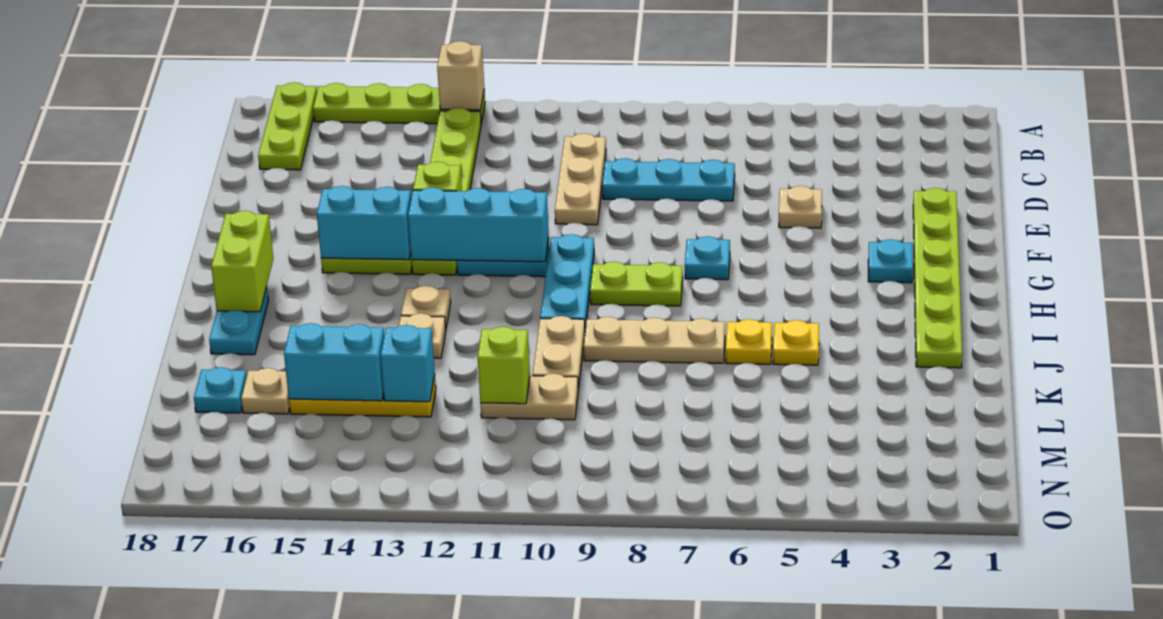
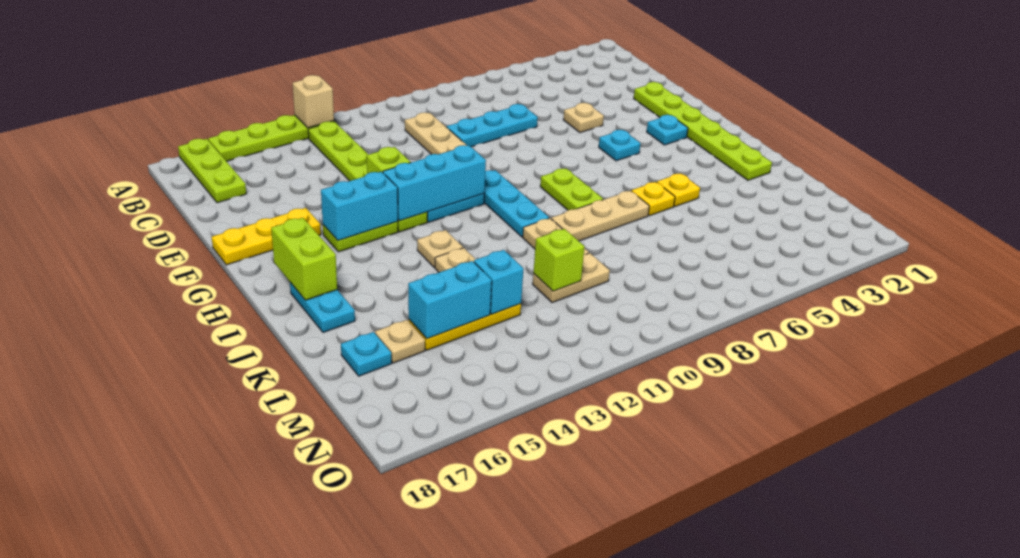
none -> yellow 1x3 plate [212,208,321,265]
cyan 1x1 plate [685,236,730,280] -> cyan 1x1 plate moved to [599,130,641,161]
lime 1x2 plate [590,262,683,306] -> lime 1x2 plate turned to [540,168,603,210]

